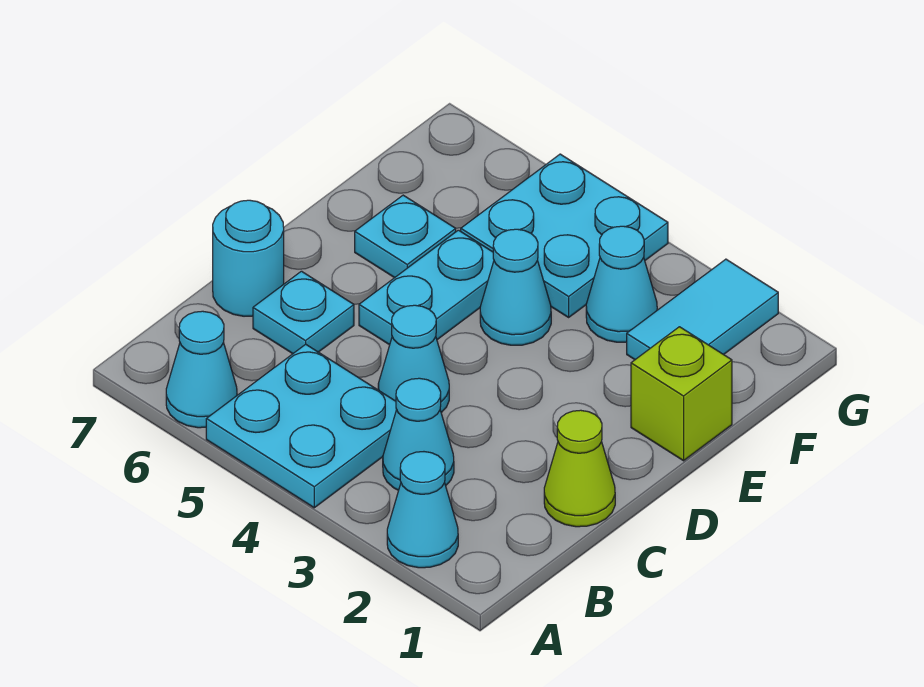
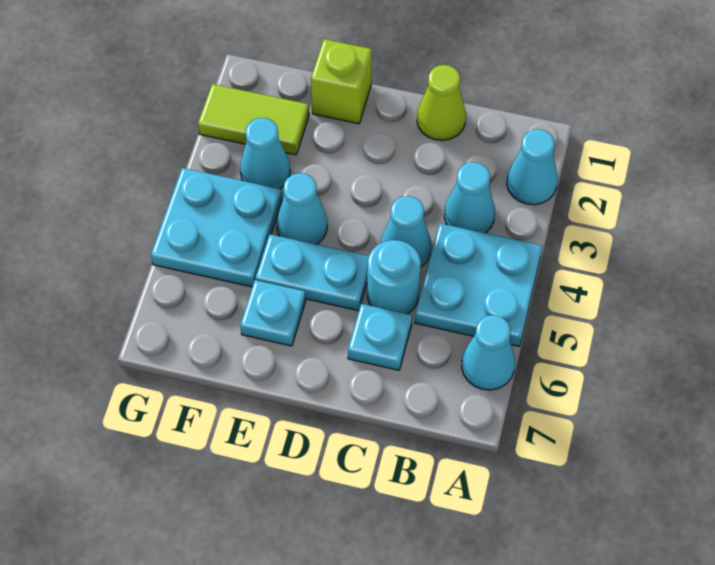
cyan 1x1 round brick [213,200,284,316] -> cyan 1x1 round brick moved to [367,240,421,314]
cyan 1x2 tile [627,259,778,360] -> lime 1x2 tile [198,84,309,155]

